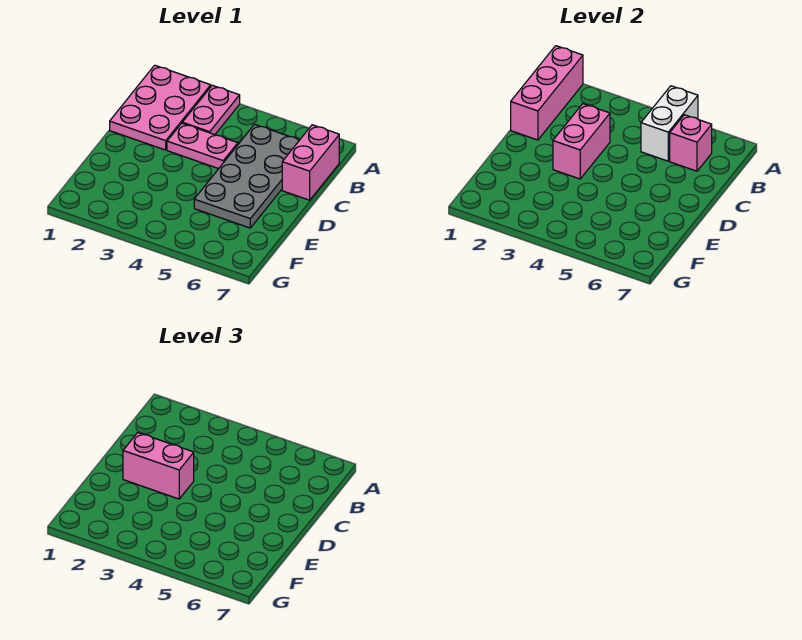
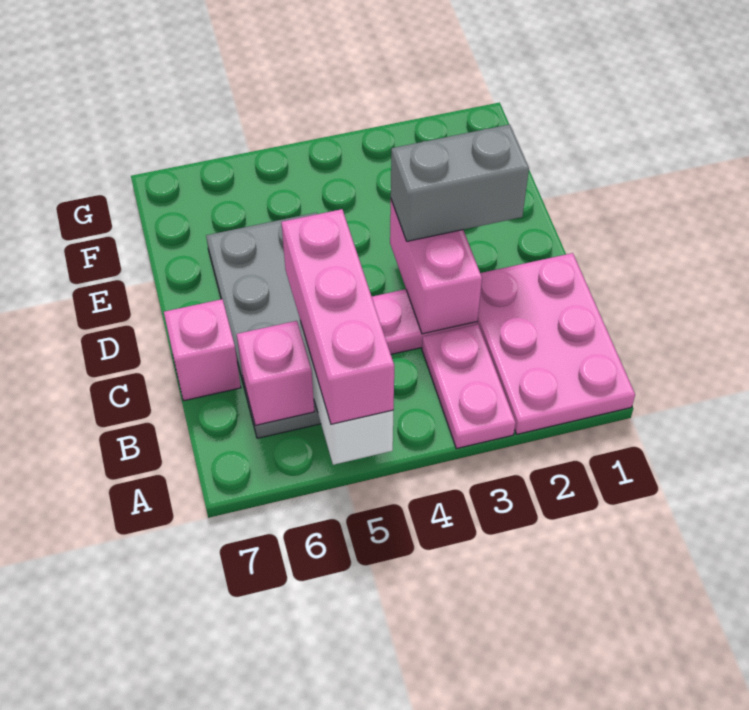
pink 1x3 brick [511,46,583,140] -> pink 1x3 brick moved to [281,209,394,424]
pink 1x2 brick [282,125,339,200] -> pink 1x1 brick [164,299,241,401]
pink 1x2 brick [123,433,194,499] -> grey 1x2 brick [391,124,529,241]

